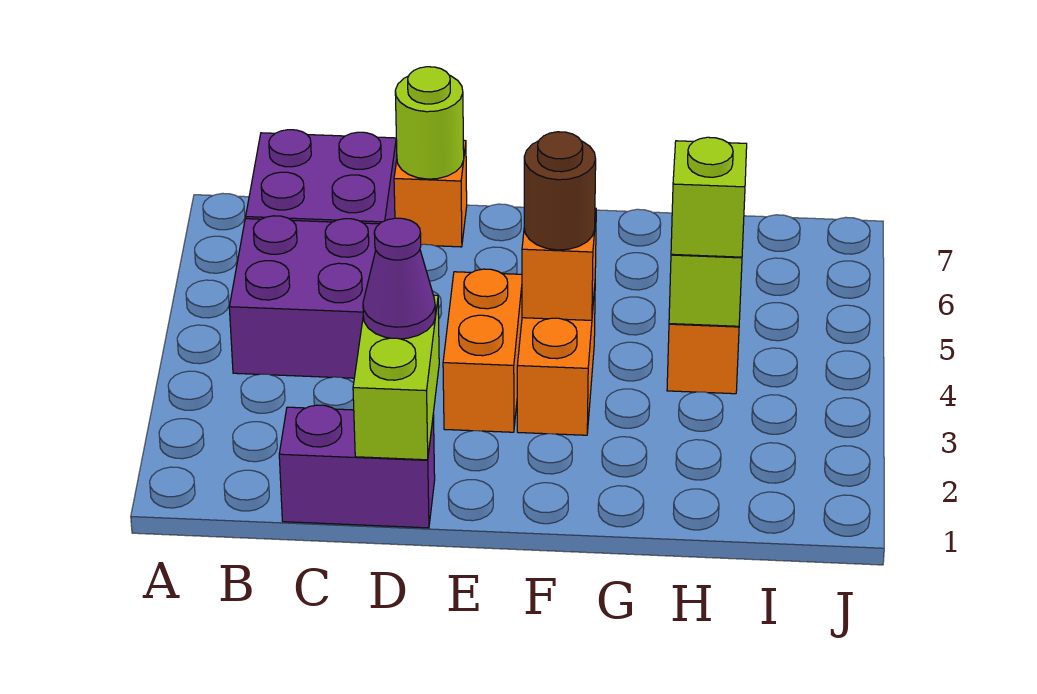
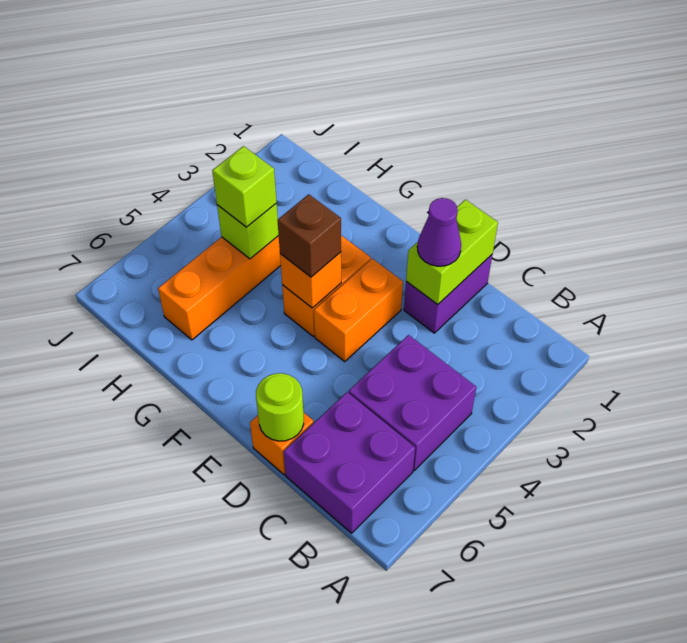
purple 1x2 brick [279,405,435,528] -> purple 1x2 brick turned to [404,255,492,333]
brown 1x1 round brick [524,132,596,250] -> brown 1x1 brick [277,194,341,277]

